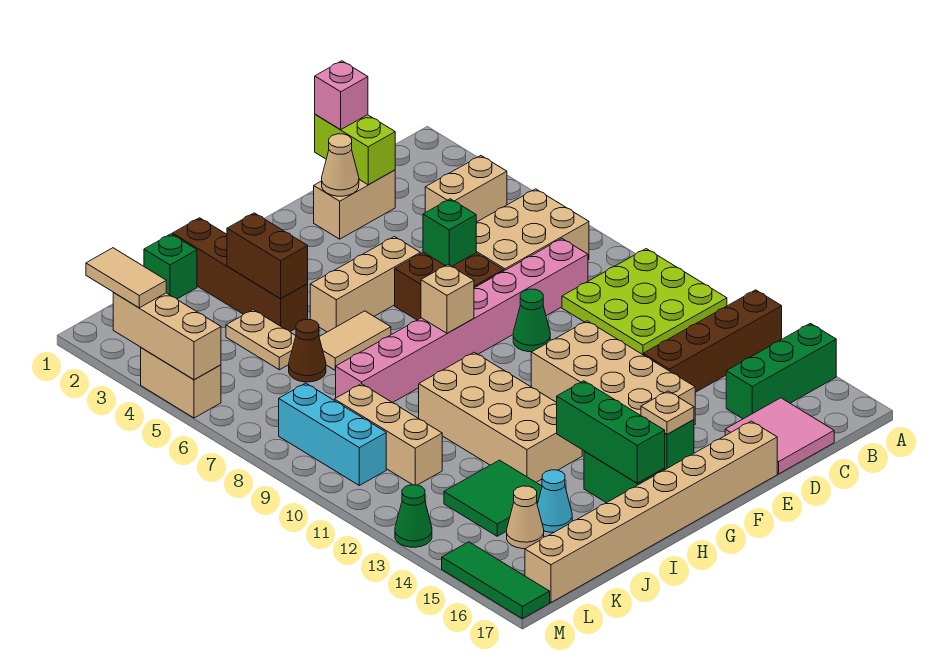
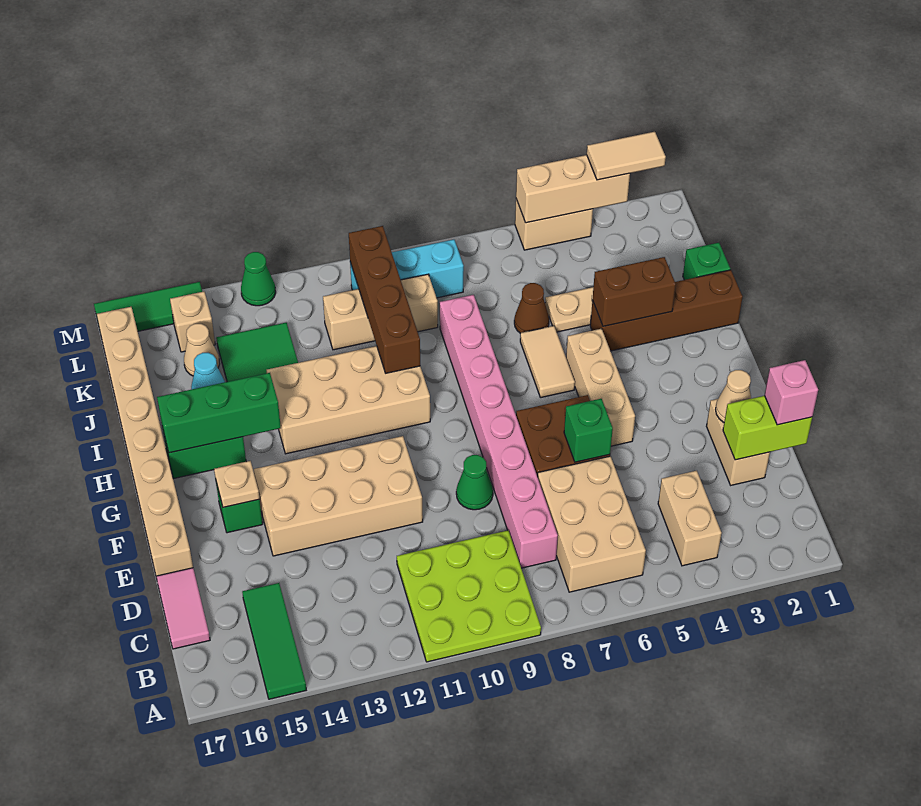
brown 1x4 brick [643,290,782,392] -> brown 1x4 brick moved to [349,226,420,373]
green 1x3 brick [726,323,836,419] -> green 1x3 tile [242,583,306,699]
pink 2x2 tile [725,398,834,474] -> pink 1x2 tile [156,568,210,649]
tan 1x1 brick [421,265,474,333] -> tan 1x1 brick moved to [170,292,215,352]

